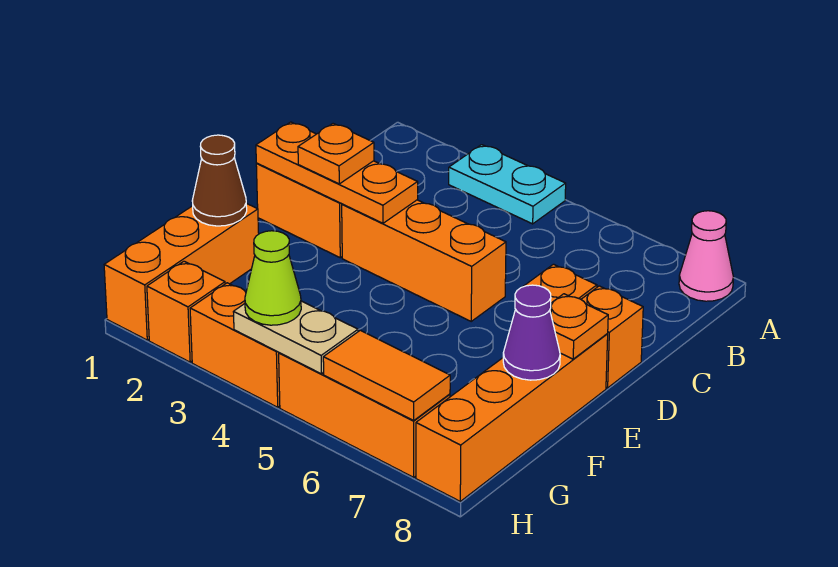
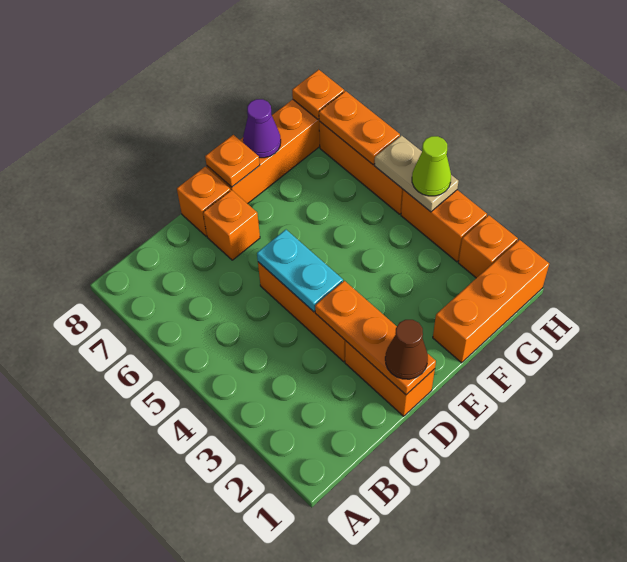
cyan 1x2 plate [449,145,566,224] -> cyan 1x2 plate moved to [257,230,343,312]
pink 1x1 cone [679,211,733,301] -> none
orange 1x1 plate [298,124,374,184] -> orange 1x1 plate moved to [292,70,344,119]
brown 1x1 cone [192,135,247,226] -> brown 1x1 cone moved to [385,320,428,379]
orange 1x2 tile [323,330,450,421] -> orange 1x2 plate [319,91,400,165]

